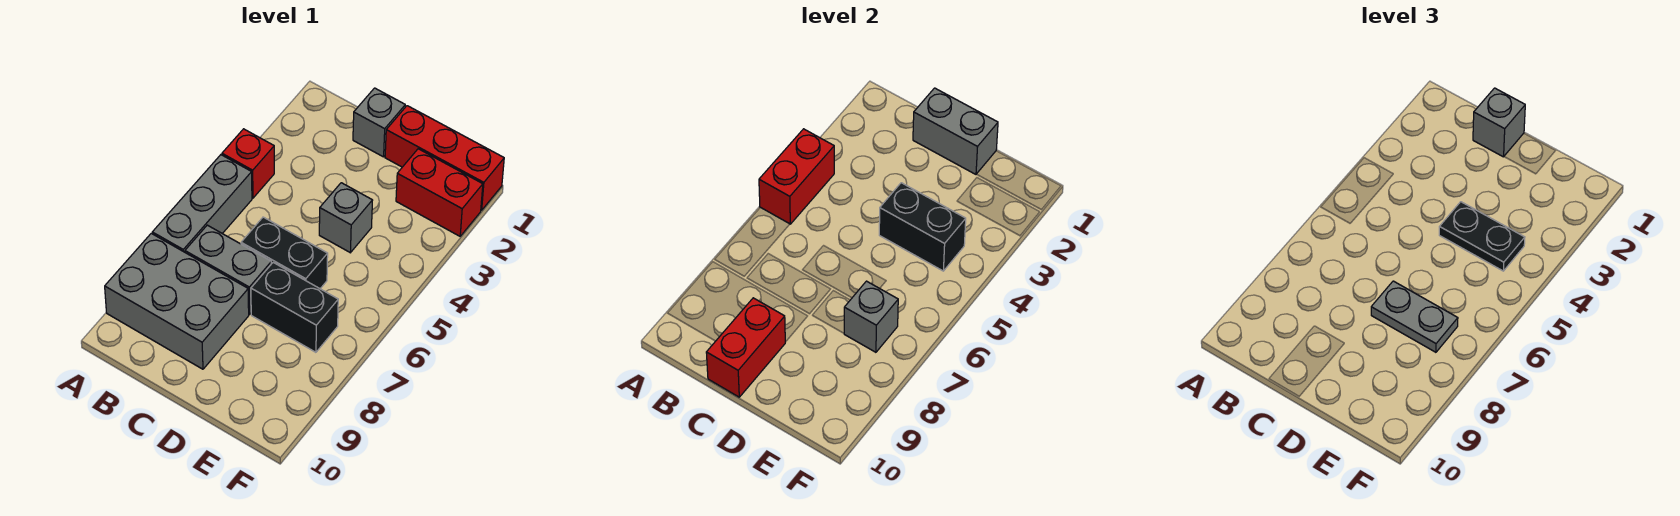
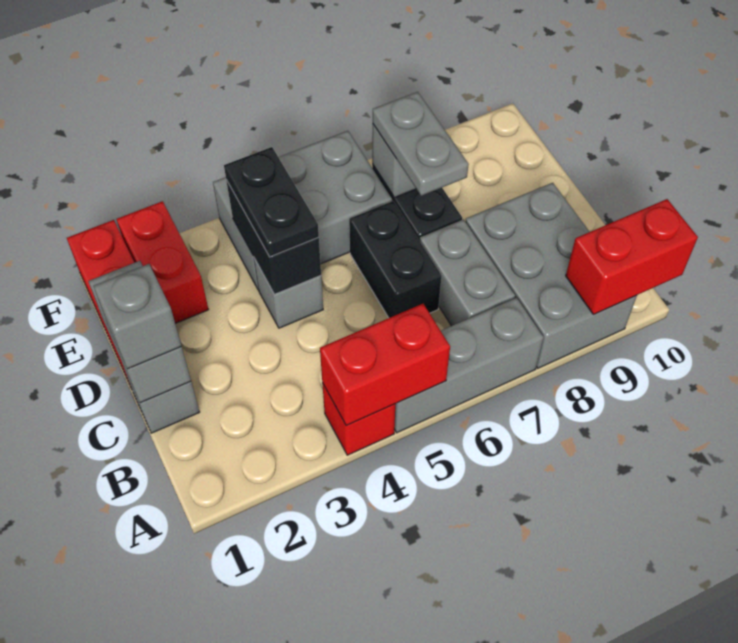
red 1x2 brick [706,298,785,397] -> red 1x2 brick moved to [566,199,698,314]
none -> grey 2x3 brick [213,131,392,290]

